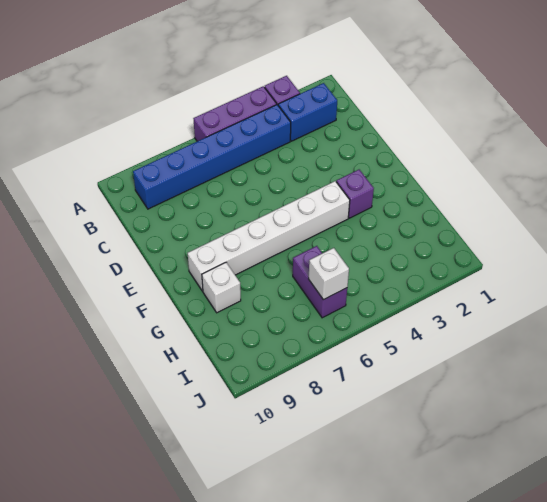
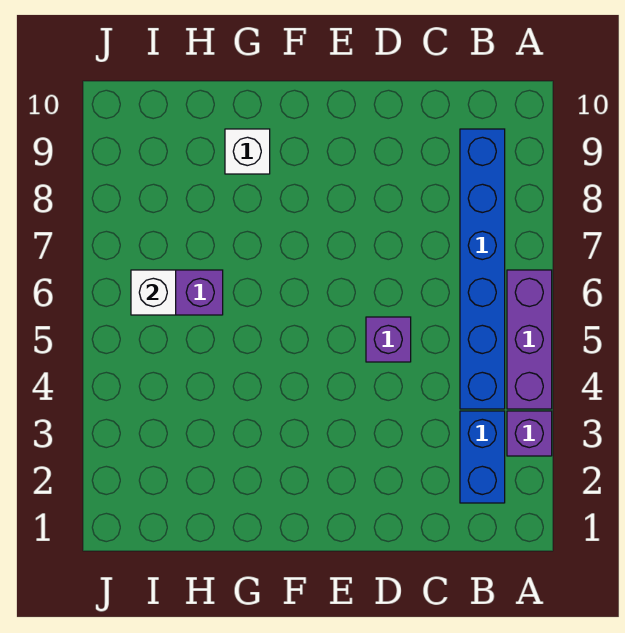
purple 1x1 brick [336,170,374,218] -> purple 1x1 brick moved to [366,317,411,362]
white 1x6 brick [188,181,350,291] -> none

